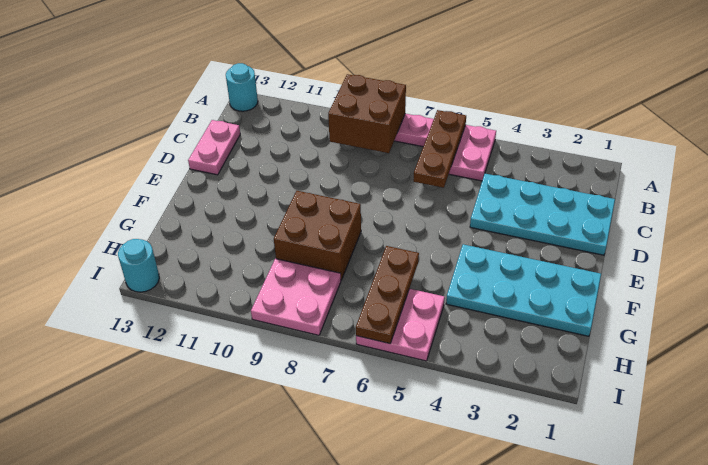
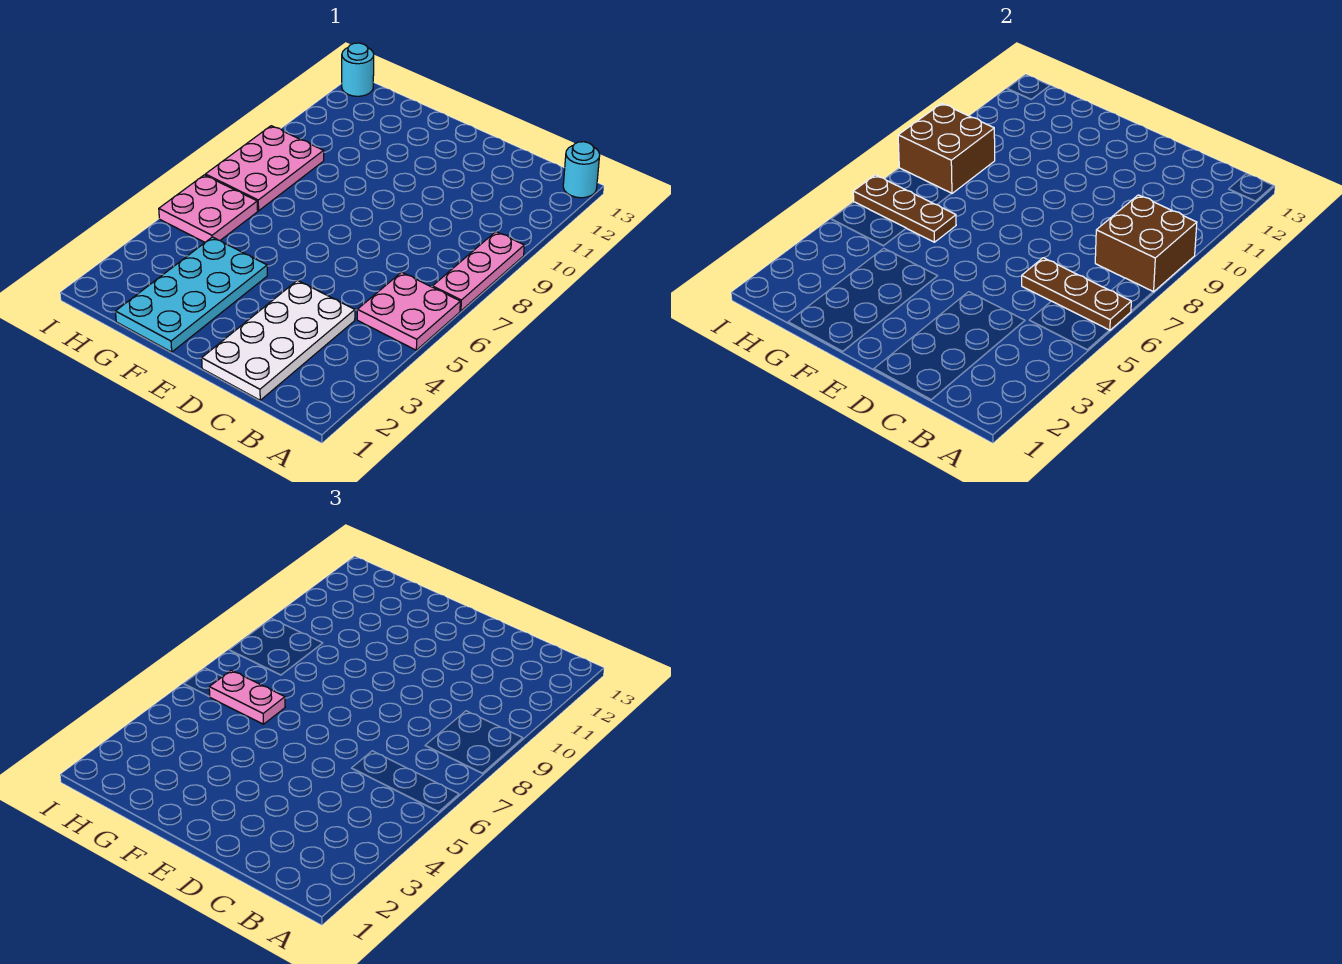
cyan 2x4 plate [470,174,615,255] -> white 2x4 plate [202,280,355,400]
pink 1x2 plate [188,120,240,175] -> pink 1x2 plate moved to [209,670,285,724]
brown 2x2 brick [274,191,361,280] -> brown 2x2 brick moved to [898,103,995,194]
pink 2x2 plate [251,259,341,335] -> pink 2x3 plate [205,126,324,211]

